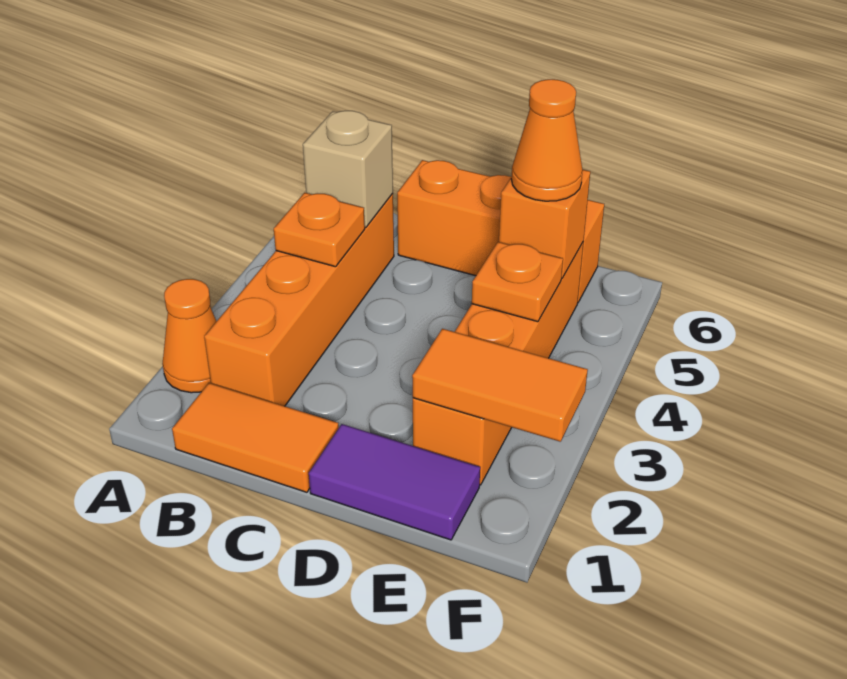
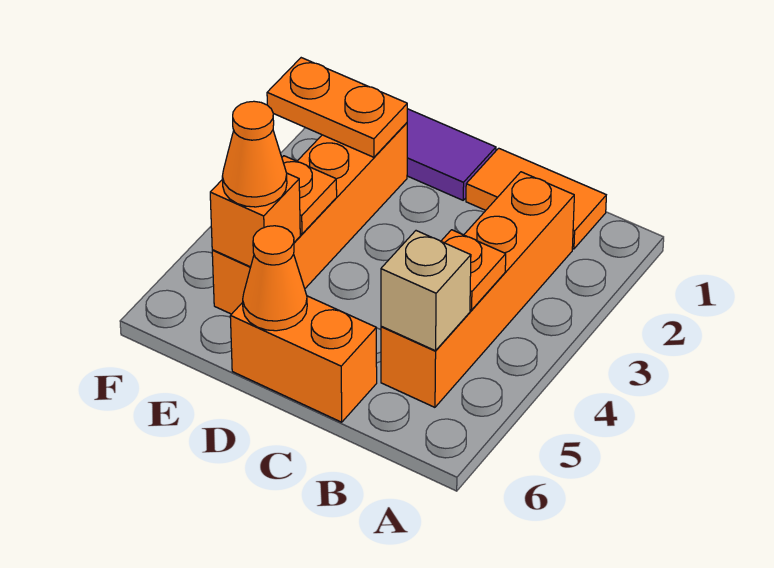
orange 1x1 cone [162,279,217,393] -> orange 1x1 cone moved to [243,226,307,331]
orange 1x3 brick [397,160,604,303] -> orange 1x2 brick [230,296,377,422]
orange 1x2 tile [412,329,588,442] -> orange 1x2 plate [267,58,407,157]

